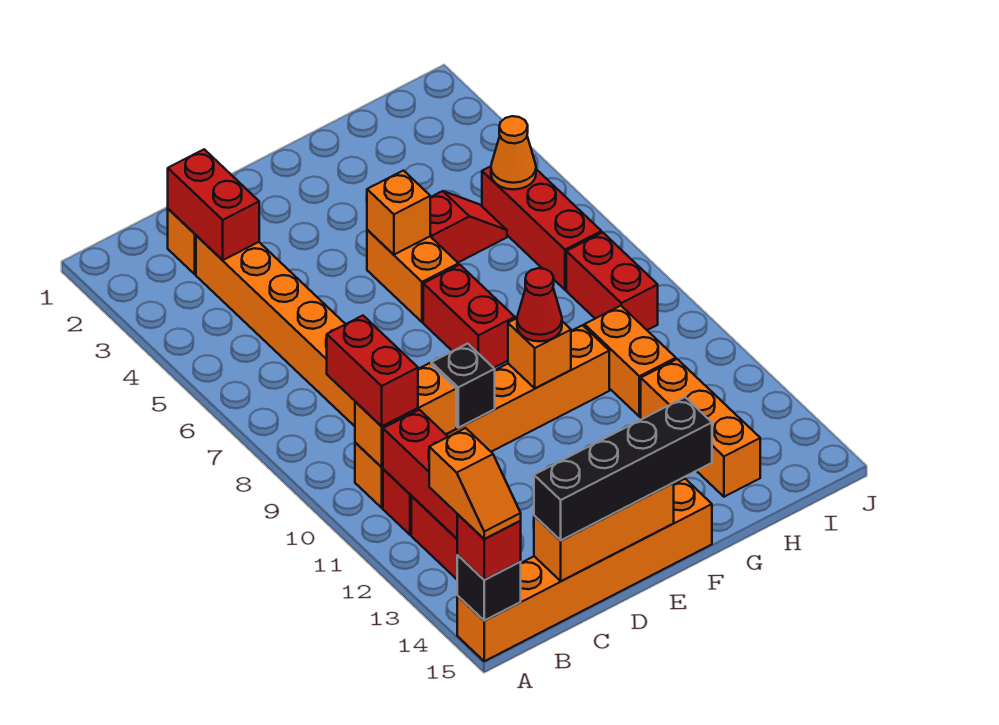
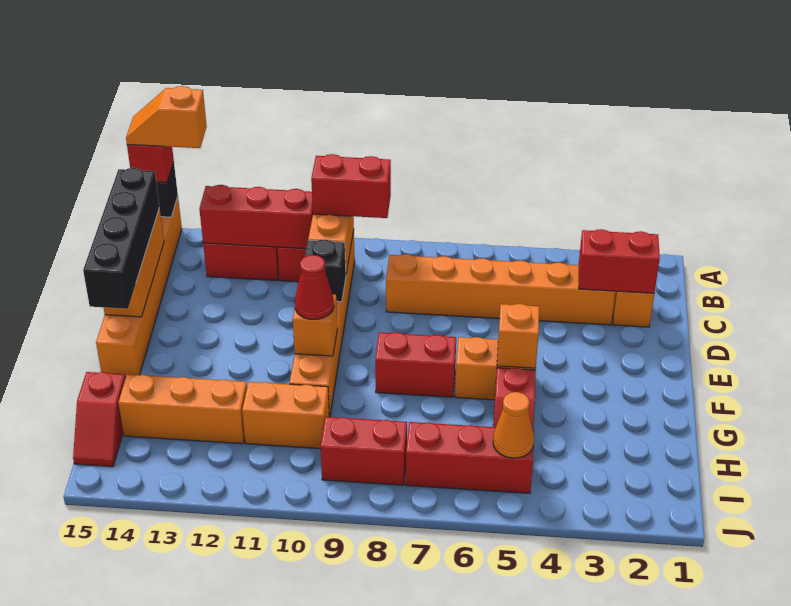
none -> red 1x2 slope [73,372,125,467]

